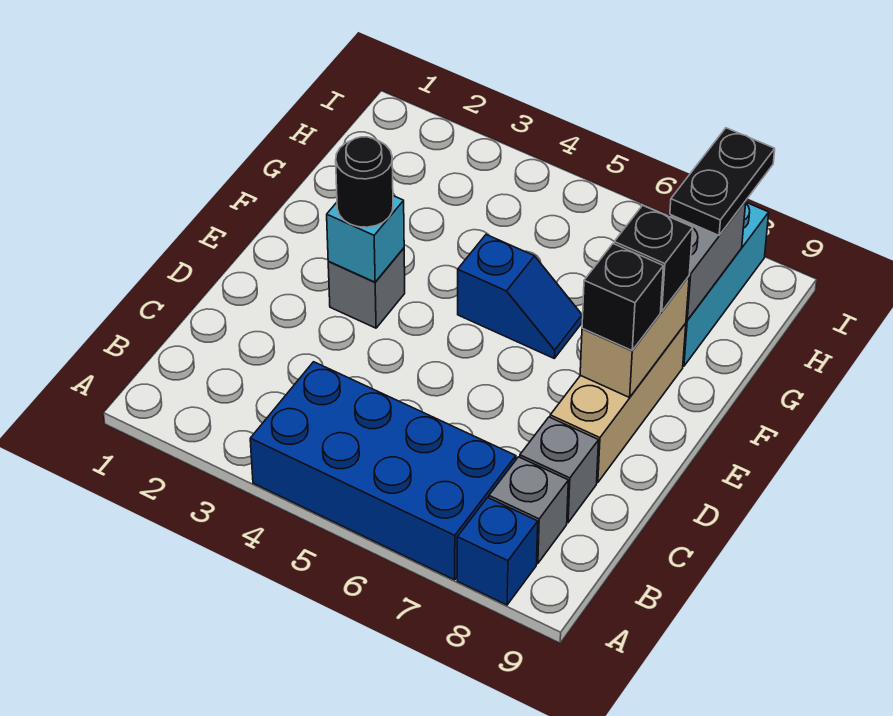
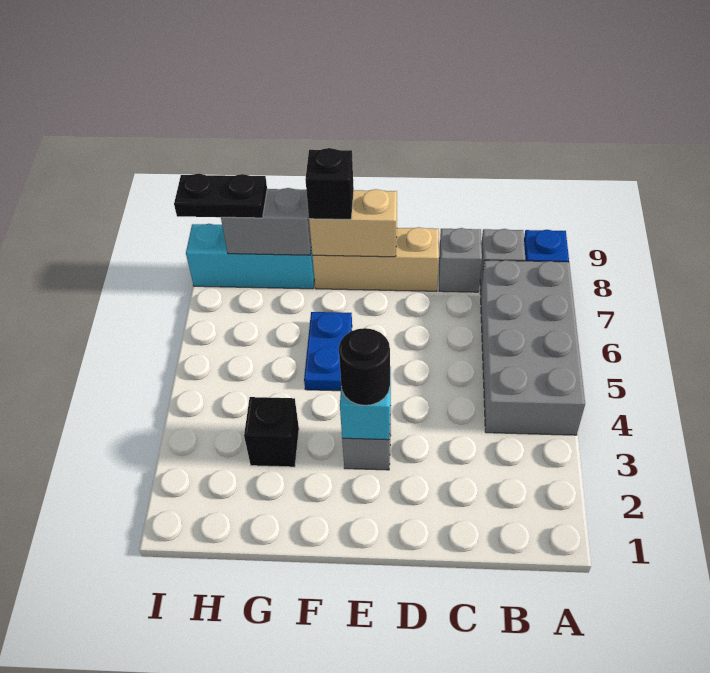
blue 2x4 brick [250,362,516,580] -> grey 2x4 brick [480,260,585,435]
black 1x1 brick [582,244,663,350] -> black 1x1 brick moved to [244,397,299,467]
blue 1x2 slope [458,235,582,358] -> blue 1x2 plate [304,312,352,391]

